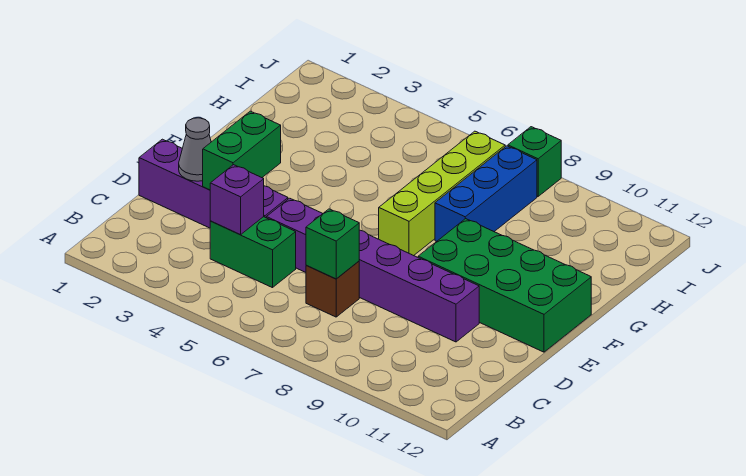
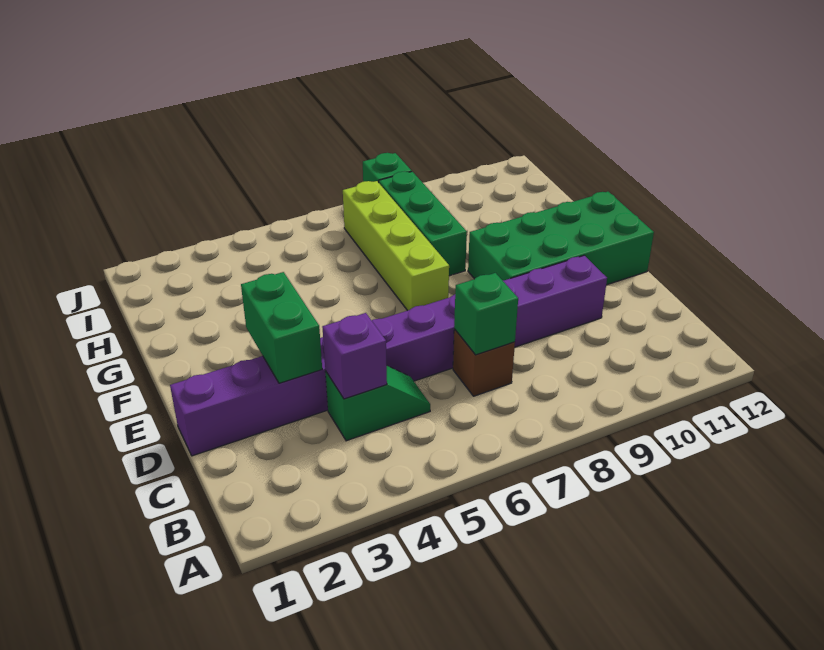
green 1x2 brick [210,217,296,288] -> green 1x2 slope [325,366,430,441]
grey 1x1 cone [179,118,211,181] -> none
blue 1x3 brick [435,146,537,241] -> green 1x3 brick [379,172,467,276]

